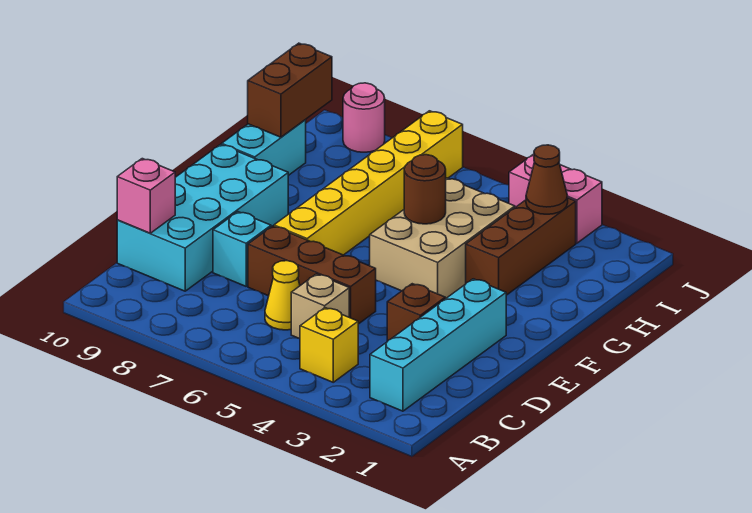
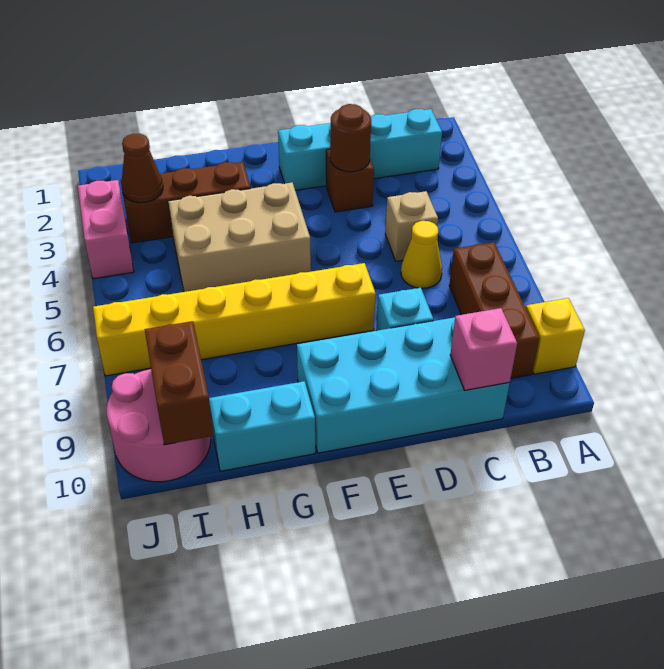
yellow 1x1 brick [300,308,358,382] -> yellow 1x1 brick moved to [526,298,585,374]
brown 1x3 brick [248,226,376,324] -> brown 1x3 brick moved to [449,242,540,378]
brown 1x1 round brick [404,155,446,224] -> brown 1x1 round brick moved to [330,104,371,172]
brown 1x2 brick [248,43,332,137] -> brown 1x2 brick turned to [145,321,213,445]
pink 1x1 round brick [343,83,385,152] -> pink 2x2 round brick [106,369,211,482]

